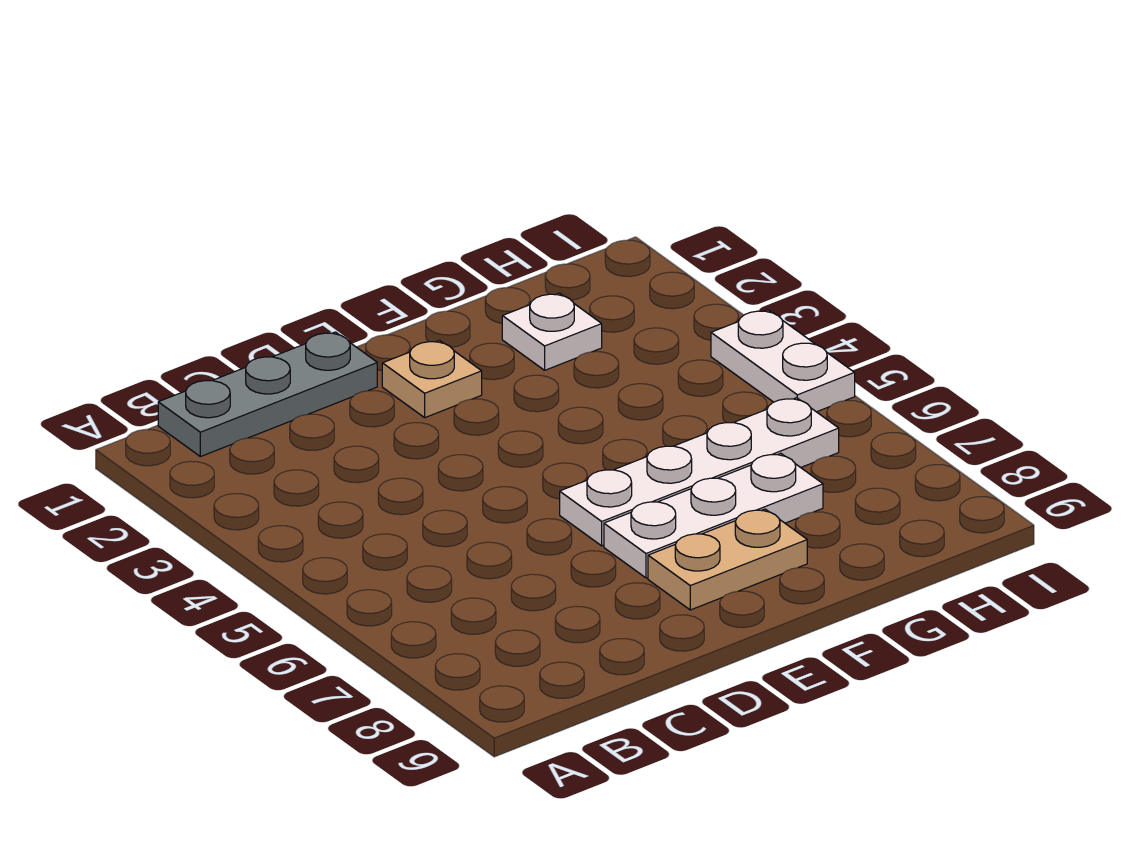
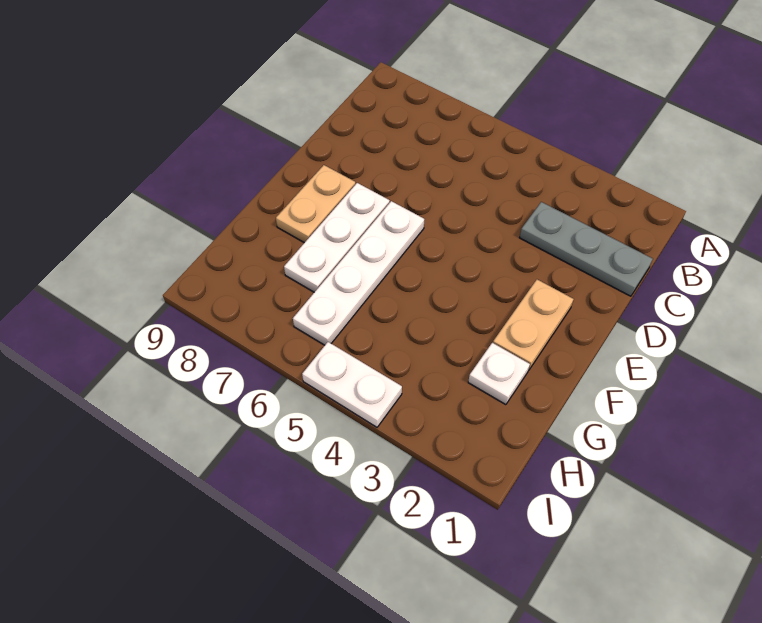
grey 1x3 plate [158,332,377,457] -> grey 1x3 plate turned to [520,202,653,296]
tan 1x1 plate [382,341,482,418] -> tan 1x2 plate [493,280,574,371]

